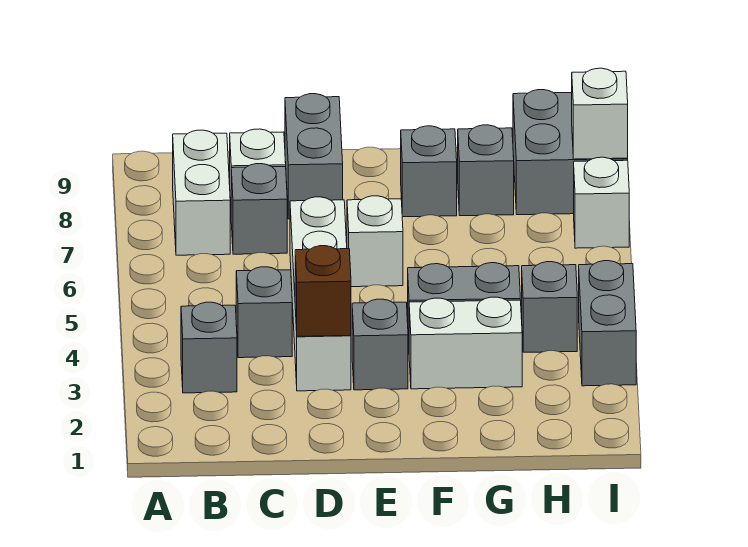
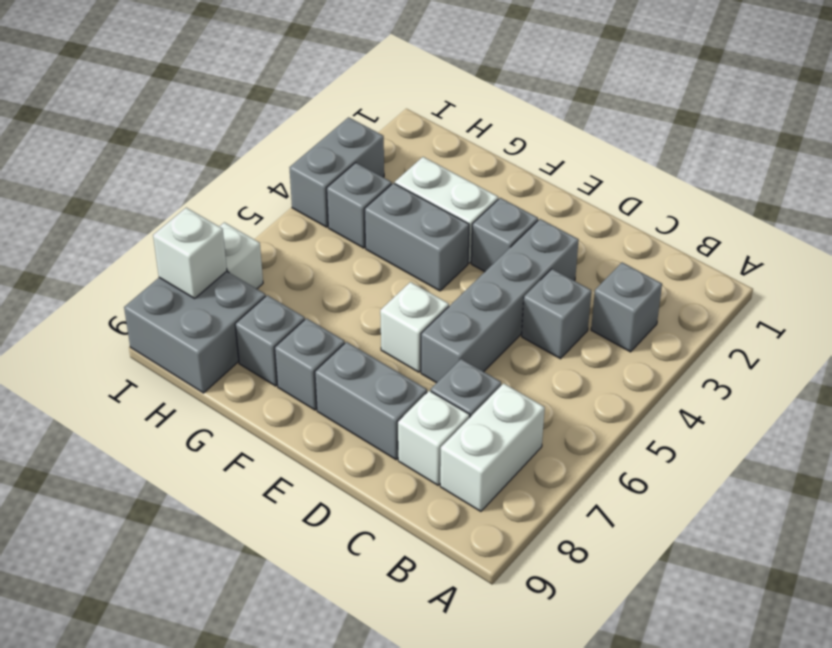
white 1x4 brick [290,197,351,391] -> grey 1x4 brick [421,219,579,383]
brown 1x1 brick [295,246,351,336] -> none
grey 1x2 brick [285,94,343,219] -> grey 1x2 brick turned to [315,342,427,460]

